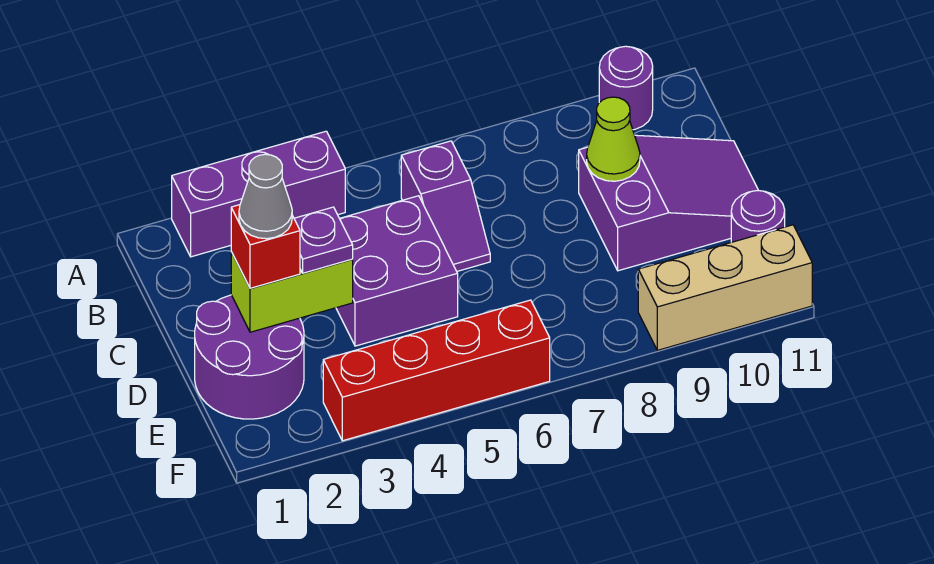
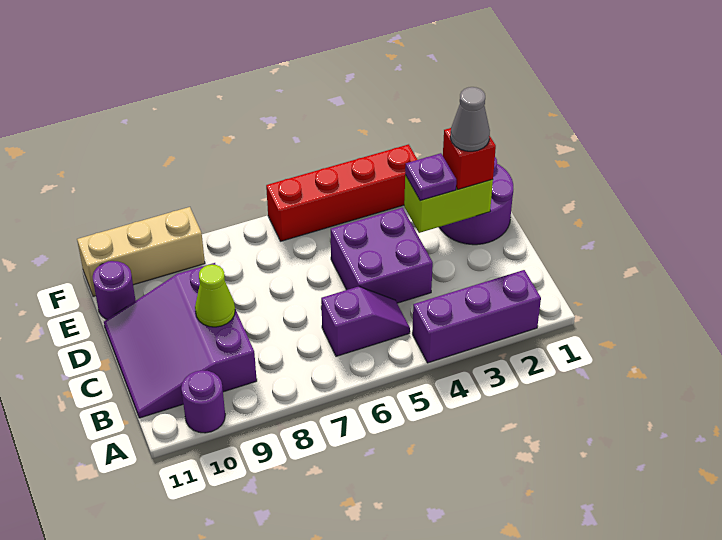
purple 1x2 slope [401,141,490,271] -> purple 1x2 slope turned to [321,286,410,356]
purple 2x3 slope [579,135,759,271] -> purple 3x3 slope [104,263,257,418]

